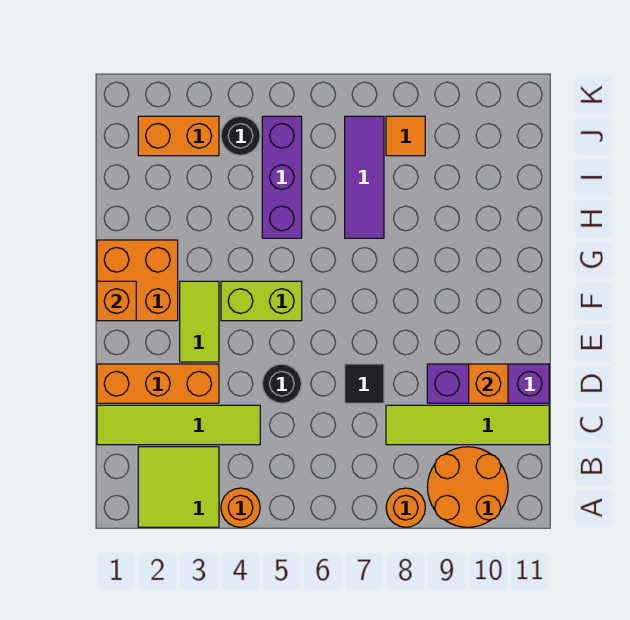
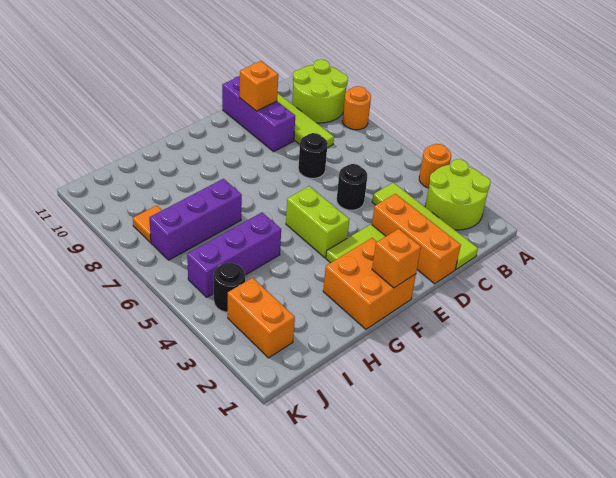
lime 2x2 tile [138,447,219,527] -> lime 2x2 round brick [425,159,490,230]
orange 2x2 round brick [427,447,508,527] -> lime 2x2 round brick [292,60,348,123]
black 1x1 tile [345,364,384,403] -> black 1x1 round brick [298,133,328,178]
purple 1x3 tile [345,116,384,238] -> purple 1x3 brick [149,179,242,260]

